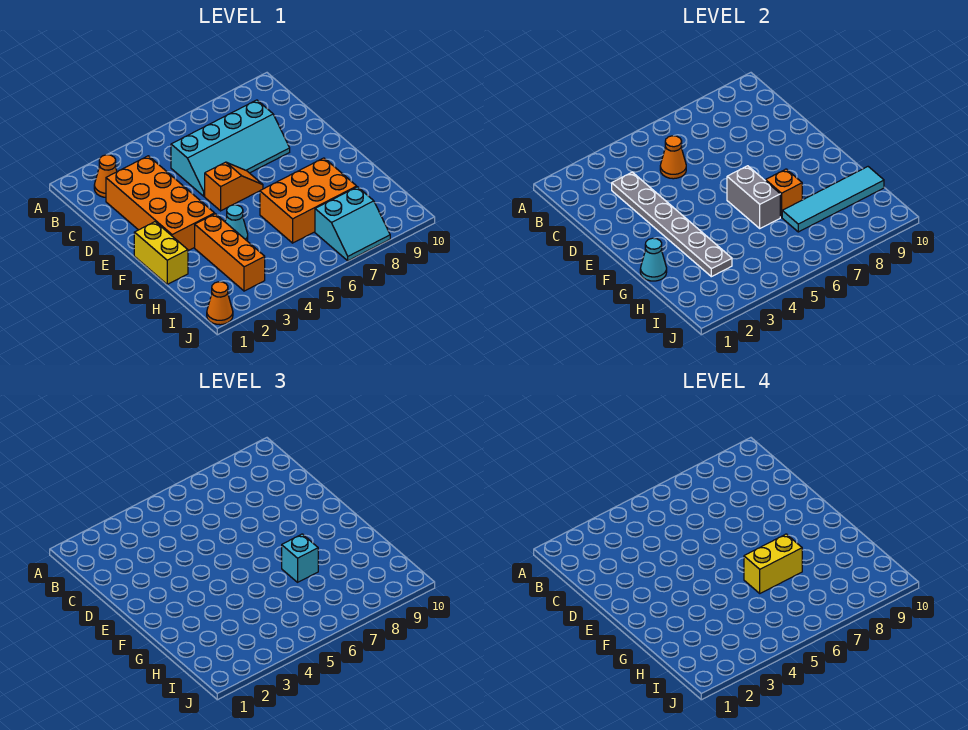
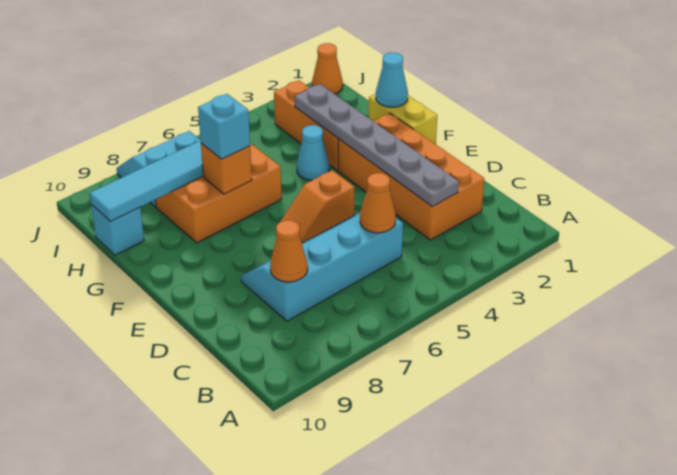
orange 1x1 cone [94,155,117,197] -> orange 1x1 cone moved to [270,220,308,282]
grey 1x2 brick [727,166,780,228] -> none
yellow 1x2 brick [744,534,802,593] -> none
none -> cyan 1x1 brick [91,205,144,255]

